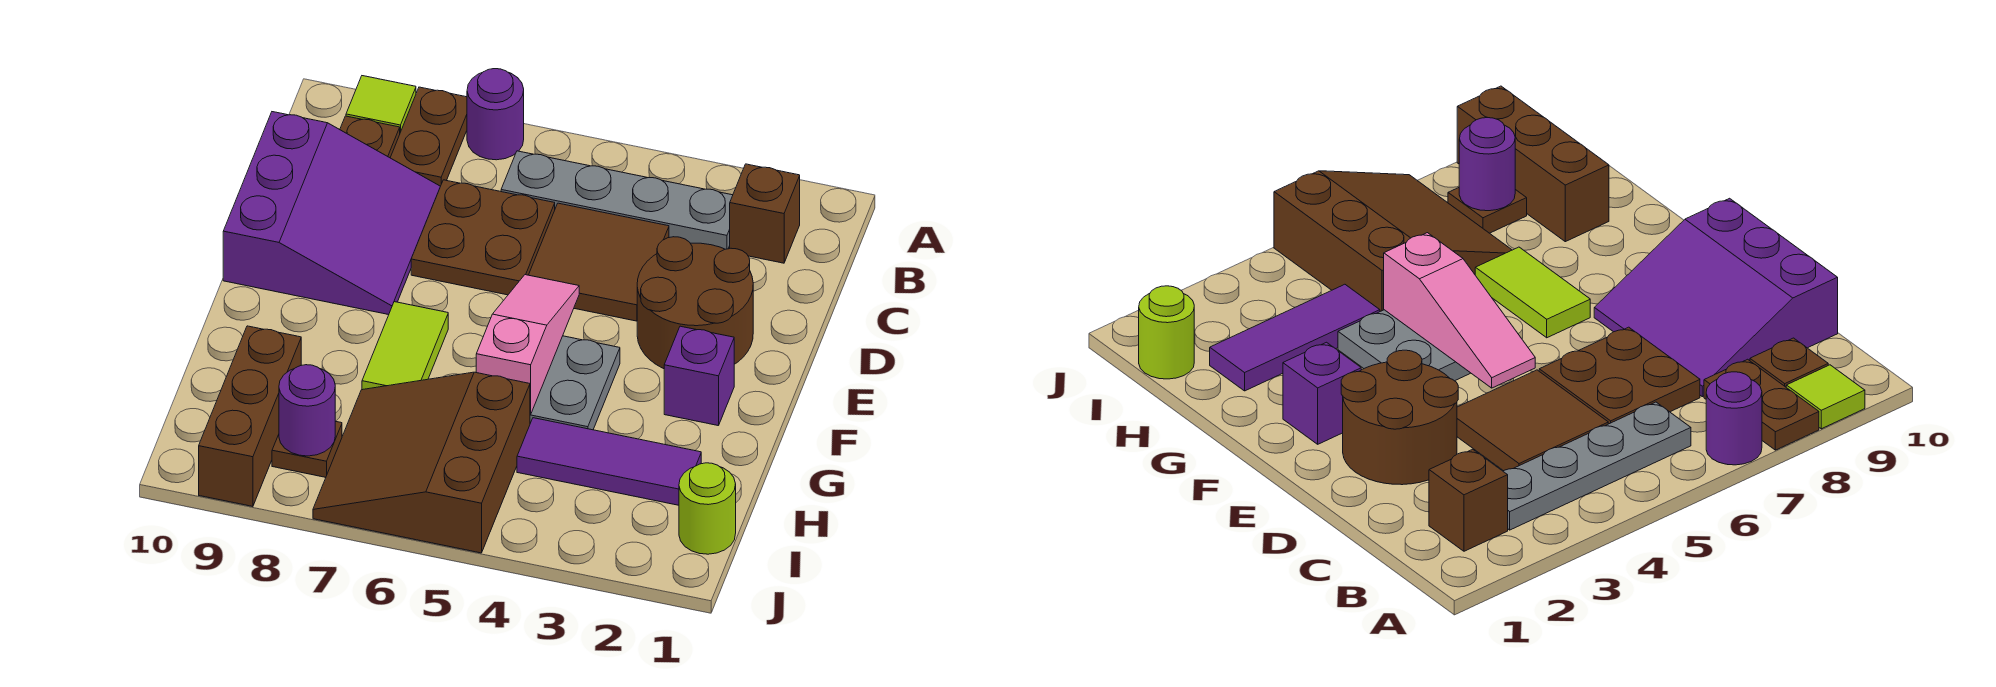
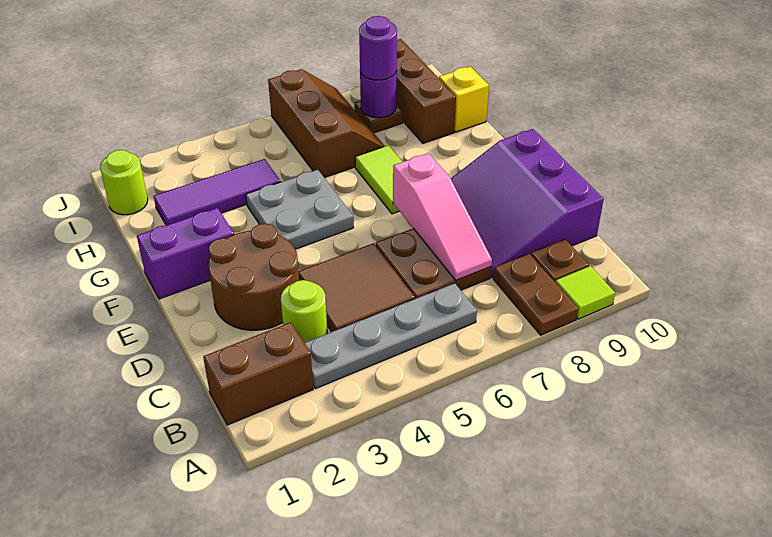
purple 1x1 round brick [467,69,524,160] -> purple 1x1 round brick moved to [359,16,397,80]
brown 1x1 brick [730,164,800,263] -> brown 1x2 brick [203,322,313,425]
none -> lime 1x1 round brick [281,280,327,343]
pink 1x3 slope [476,275,579,414] -> pink 1x3 slope moved to [393,153,492,280]
purple 1x1 brick [664,326,734,426] -> purple 1x2 brick [137,208,234,299]
brown 3x3 slope [313,372,530,553] -> brown 2x3 slope [268,69,385,178]
none -> yellow 1x1 brick [439,67,489,132]

